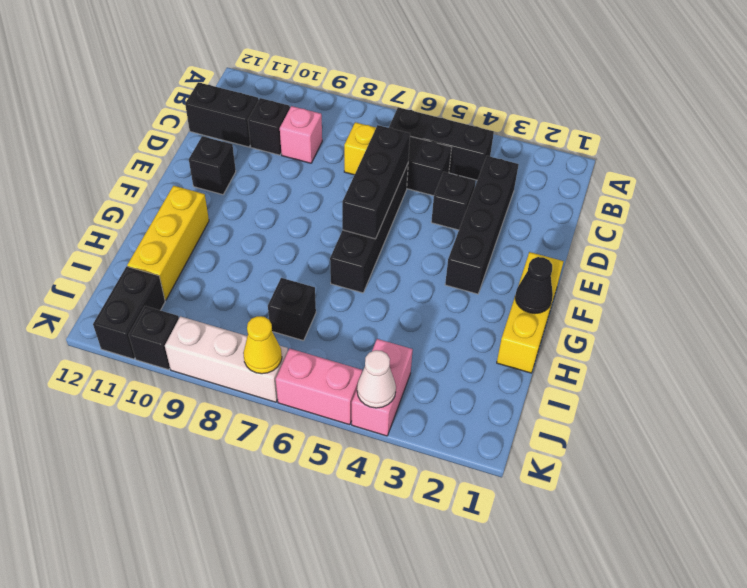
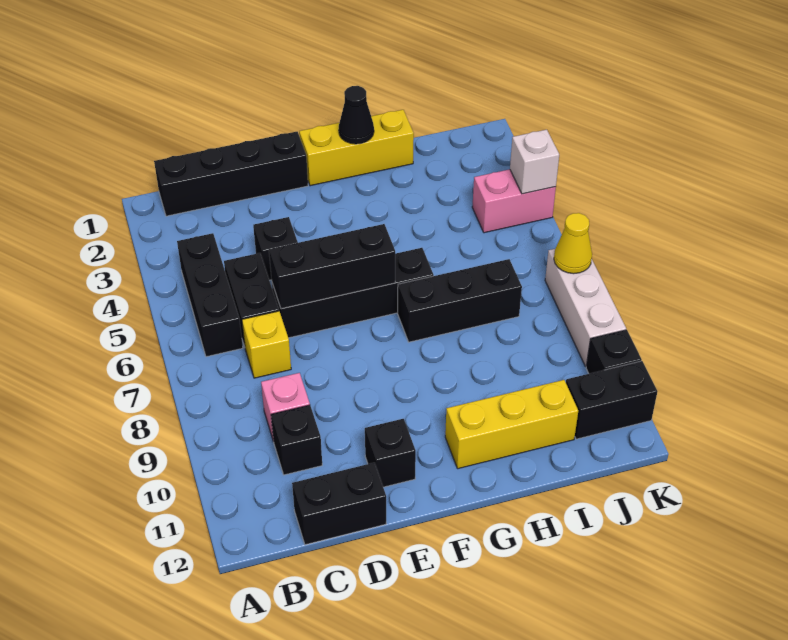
black 1x4 brick [445,156,519,294] -> black 1x4 brick moved to [154,132,308,216]
black 1x2 brick [185,82,259,147] -> black 1x2 brick turned to [292,463,386,545]
black 1x1 brick [268,278,316,341] -> black 1x3 brick [398,259,522,342]
white 1x1 cone [357,350,396,408] -> white 1x1 brick [510,130,559,194]
pink 1x2 brick [276,349,362,425] -> none

